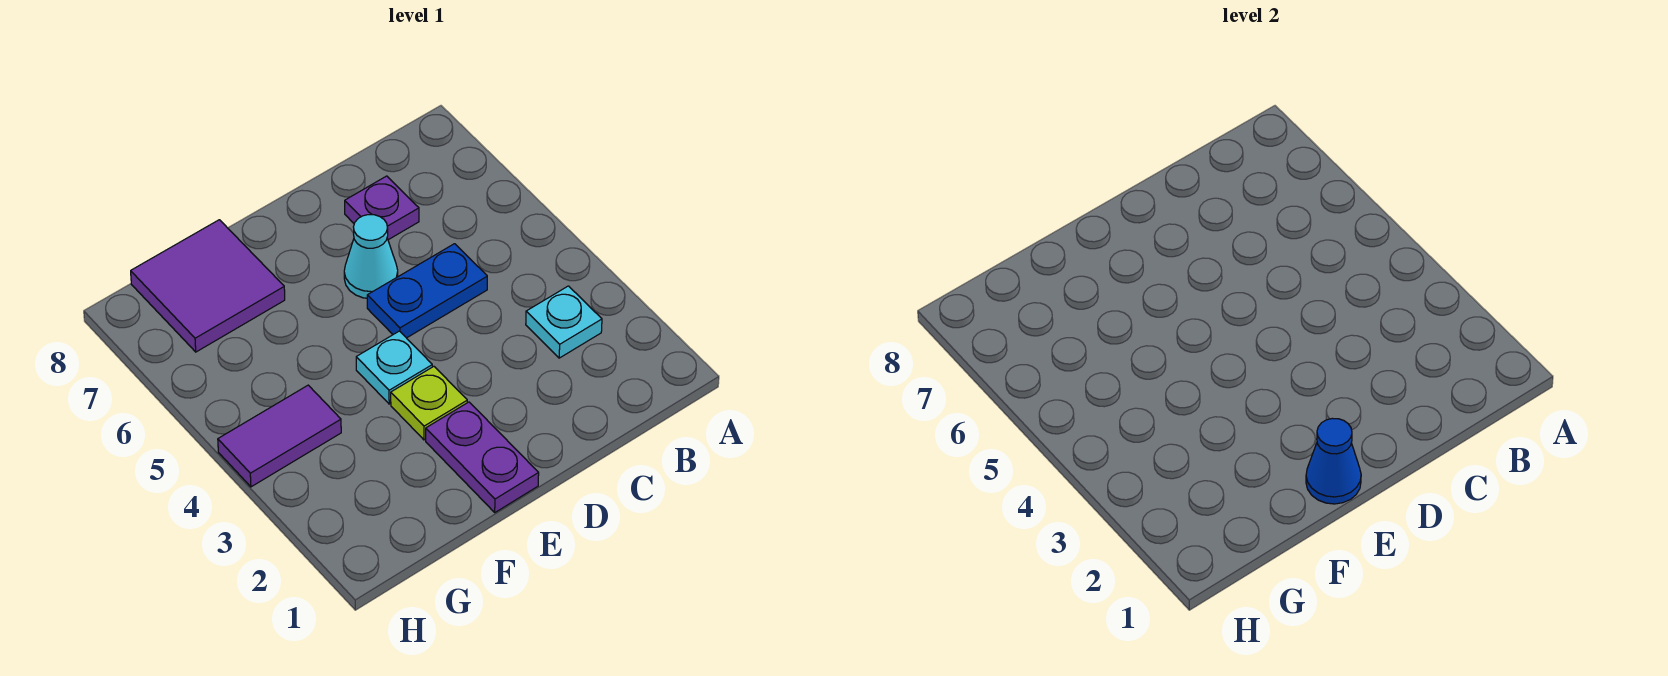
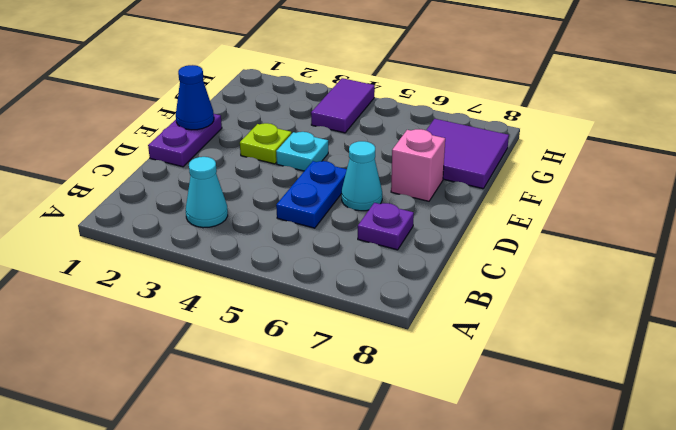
cyan 1x1 plate [526,286,602,358] -> cyan 1x1 cone [186,157,228,228]
purple 1x2 plate [426,402,539,512] -> purple 1x2 plate turned to [148,114,222,167]
none -> pink 1x1 brick [391,129,445,201]

